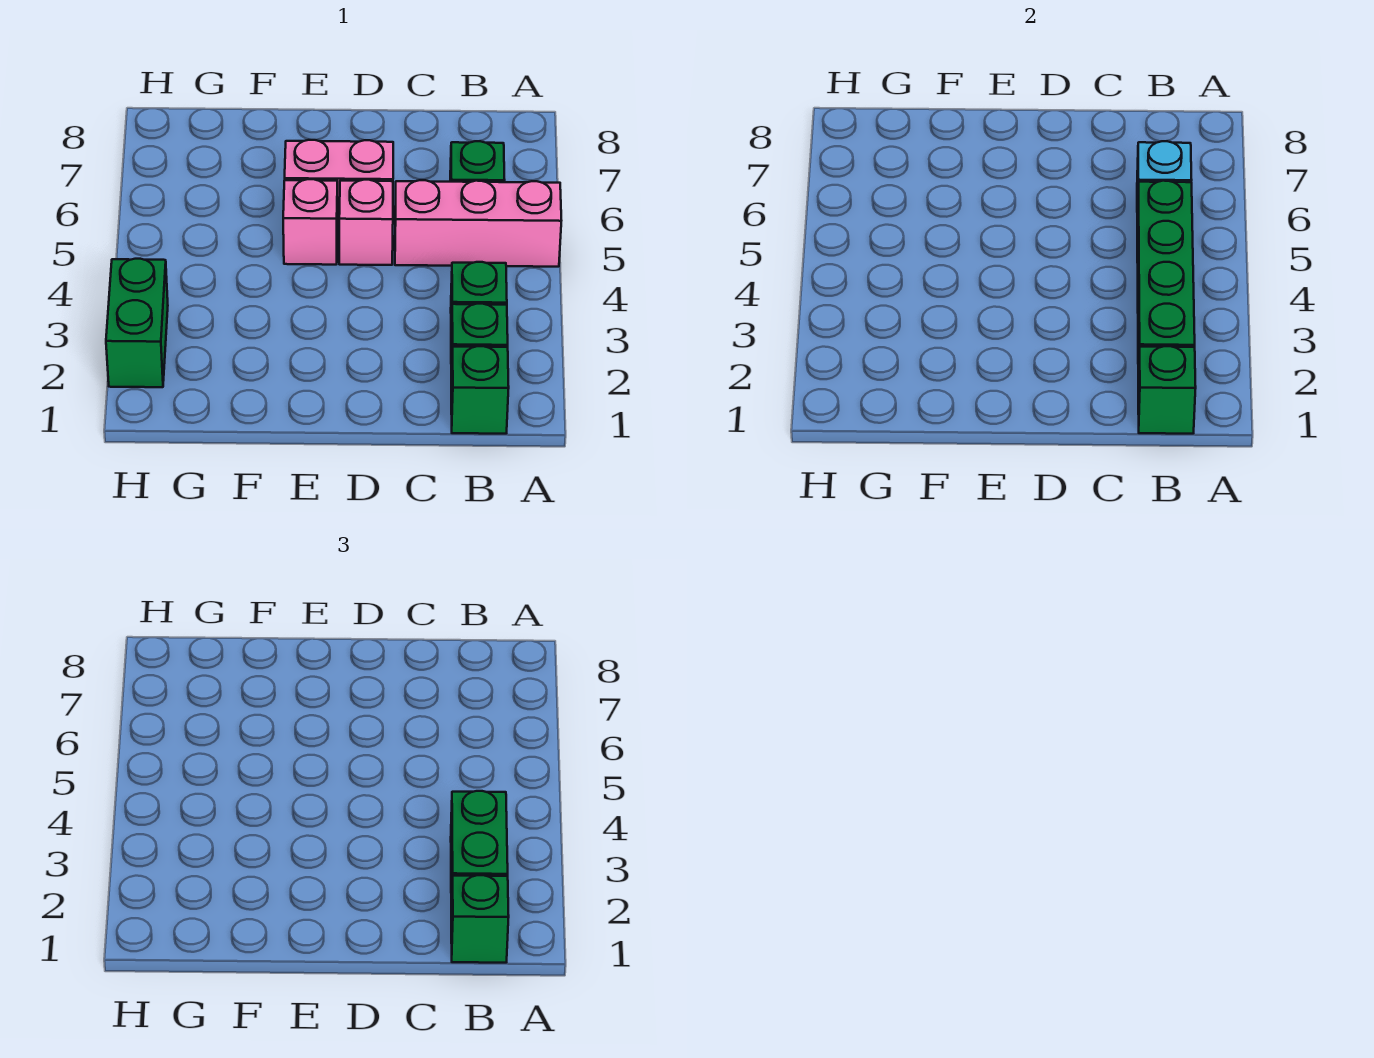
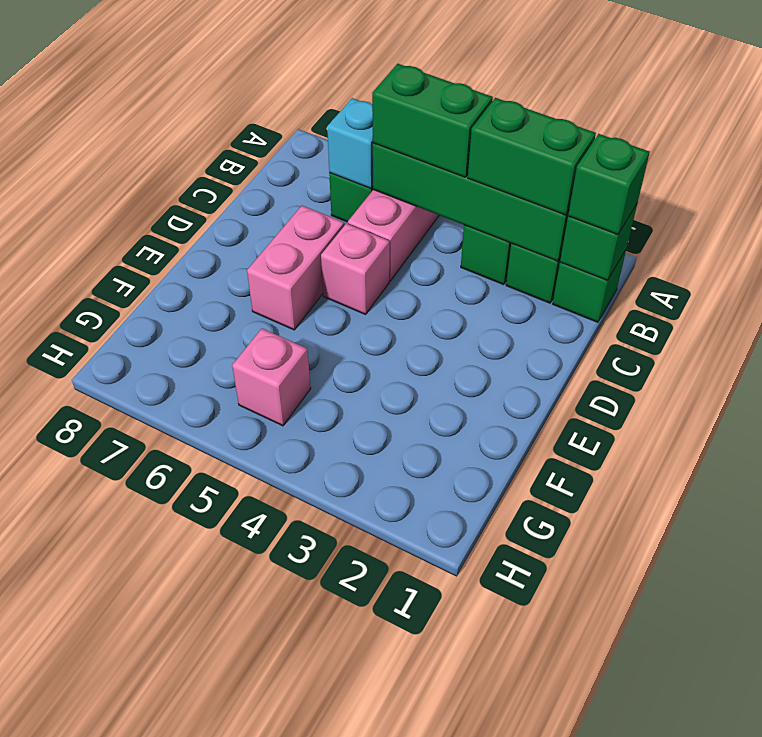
pink 1x1 brick [283,179,338,265] -> pink 1x1 brick moved to [232,328,311,426]
green 1x2 brick [106,259,168,387] -> green 1x2 brick moved to [372,64,493,177]

